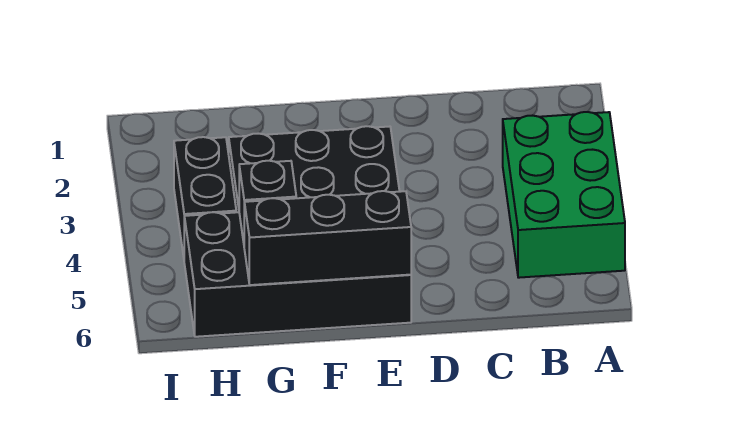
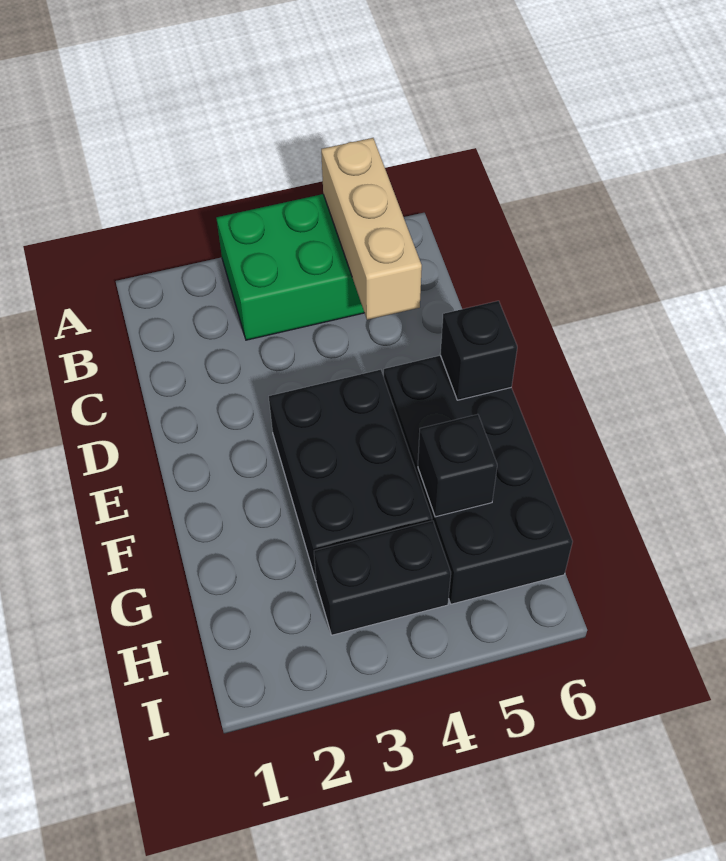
none -> tan 1x3 brick [321,138,422,320]
black 1x3 brick [244,191,411,285] -> black 1x1 brick [440,301,517,400]

